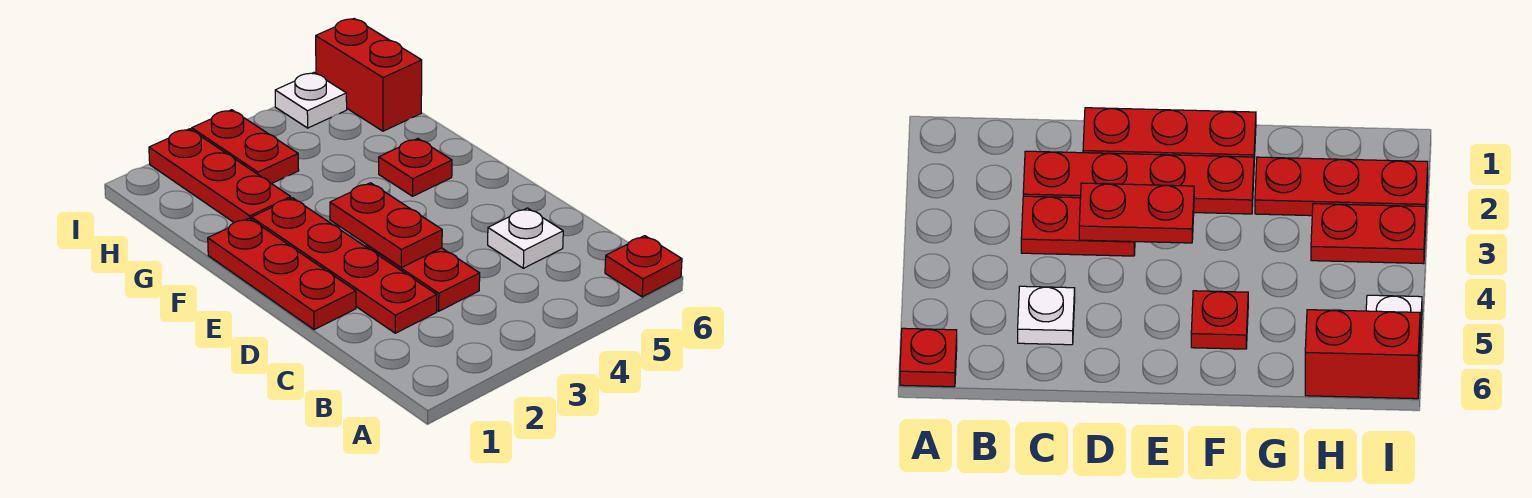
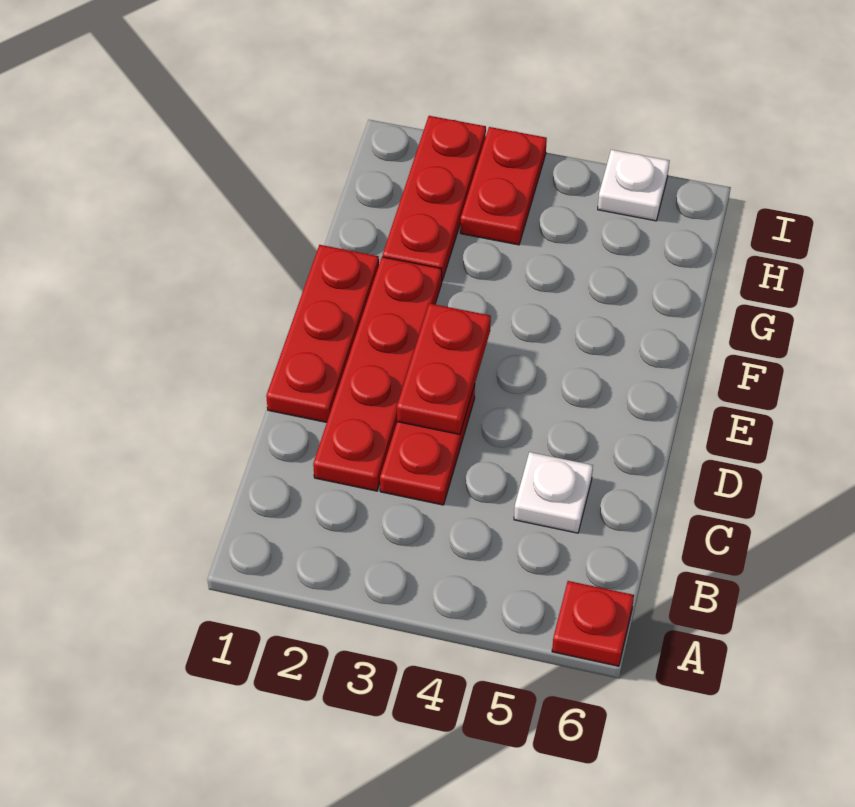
red 1x1 plate [379,139,452,196] -> none
red 1x2 brick [316,19,422,131] -> none

